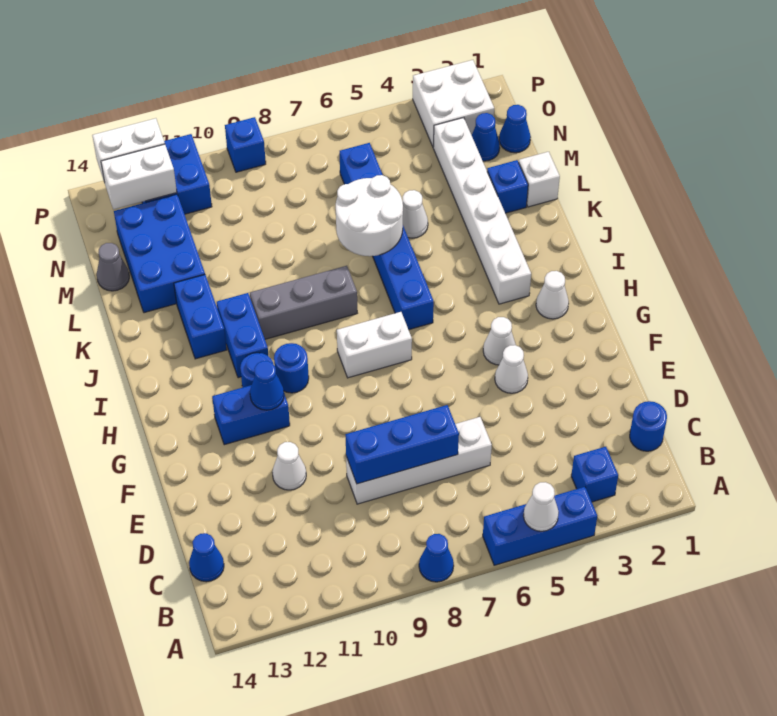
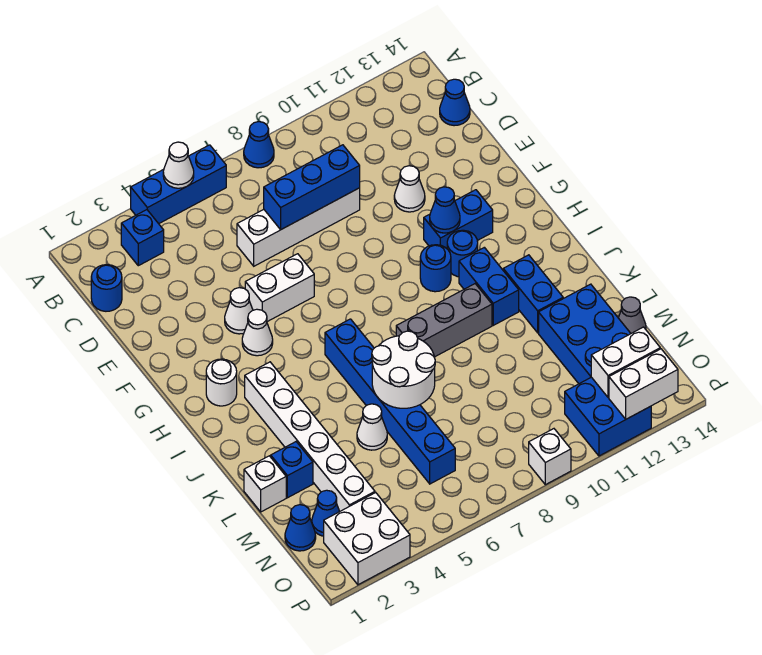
white 1x1 cone [536,271,569,319] -> white 1x1 round brick [206,359,237,406]
white 1x2 brick [337,312,412,378] -> white 1x2 brick moved to [245,254,314,322]
blue 1x1 brick [225,117,266,172] -> white 1x1 brick [529,429,571,485]

